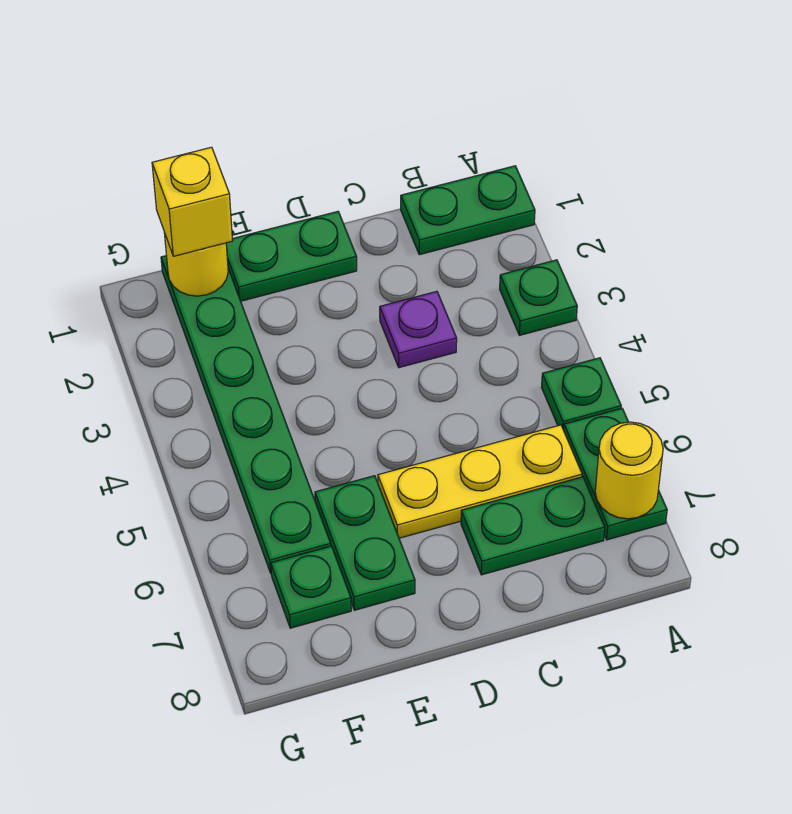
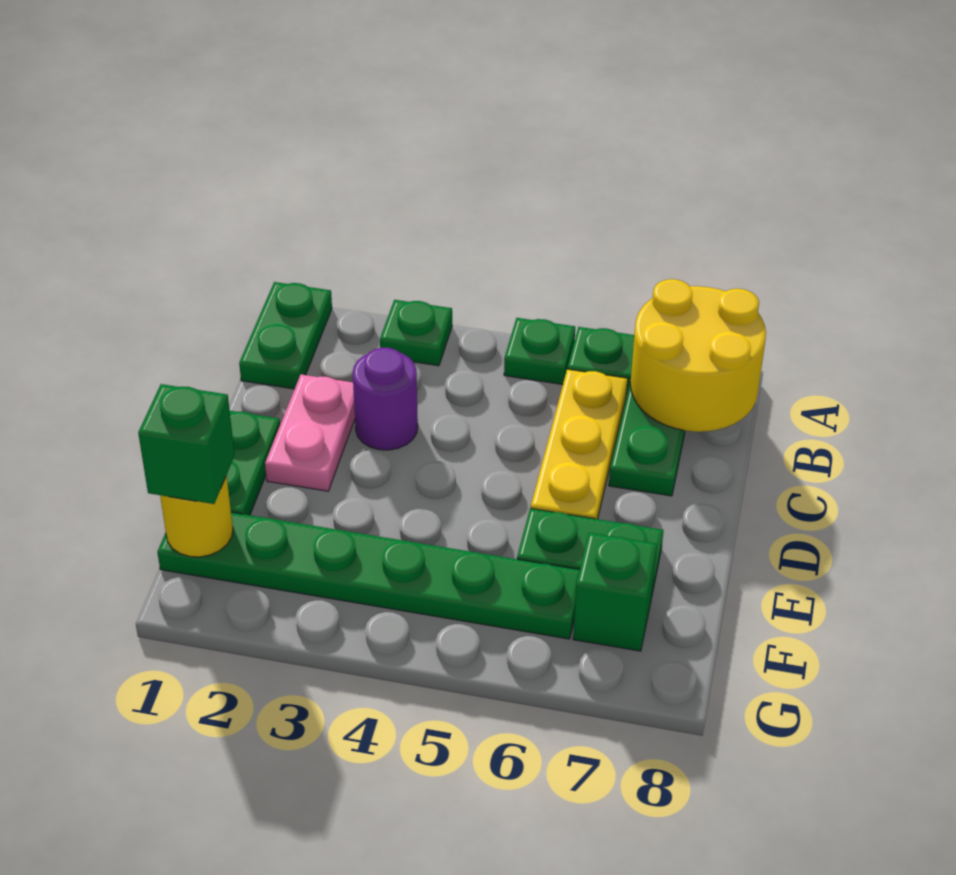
yellow 1x1 round brick [595,422,663,519] -> yellow 2x2 round brick [630,279,766,432]
none -> pink 1x2 plate [265,374,355,491]
purple 1x1 plate [380,291,457,368] -> purple 1x1 round brick [353,348,418,450]
yellow 1x1 brick [152,147,233,256] -> green 1x1 brick [138,384,235,504]
green 1x1 plate [271,546,351,628] -> green 1x1 brick [573,533,657,651]

